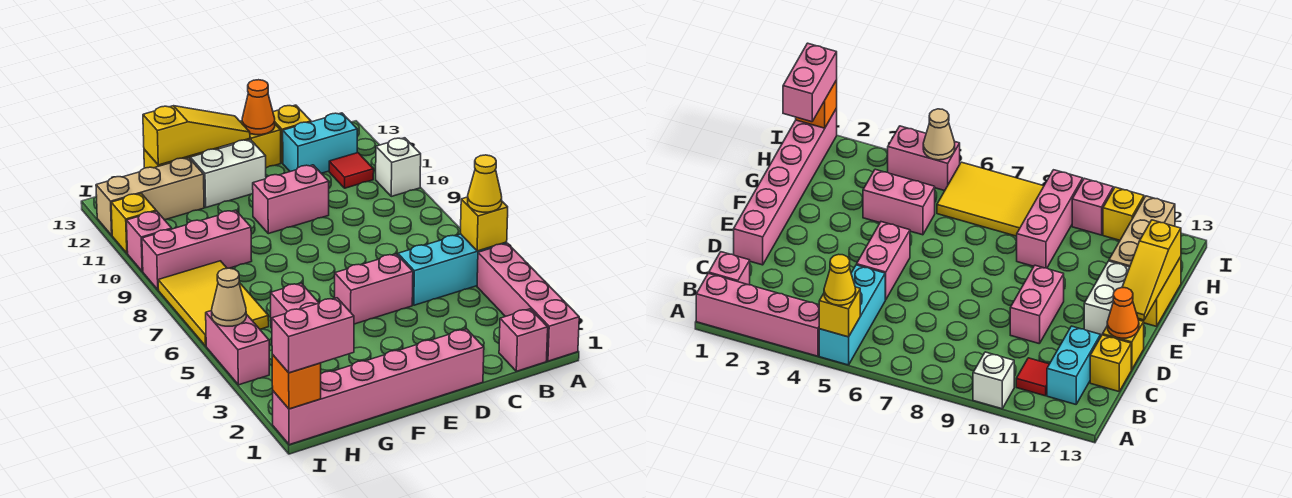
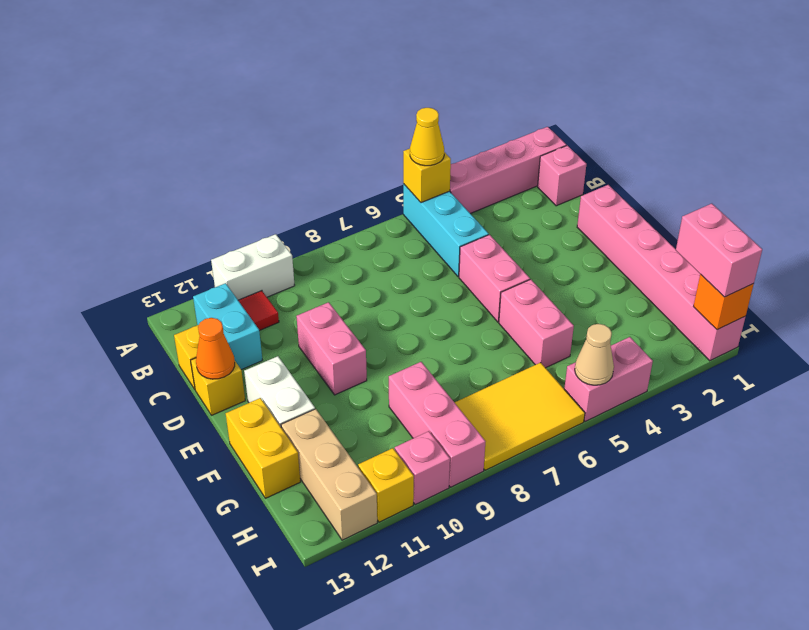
white 1x1 brick [376,138,421,196] -> white 1x2 brick [211,234,295,300]
yellow 1x3 slope [143,106,250,165] -> none
pink 1x2 brick [271,283,319,328] -> pink 1x2 brick turned to [499,279,574,368]

